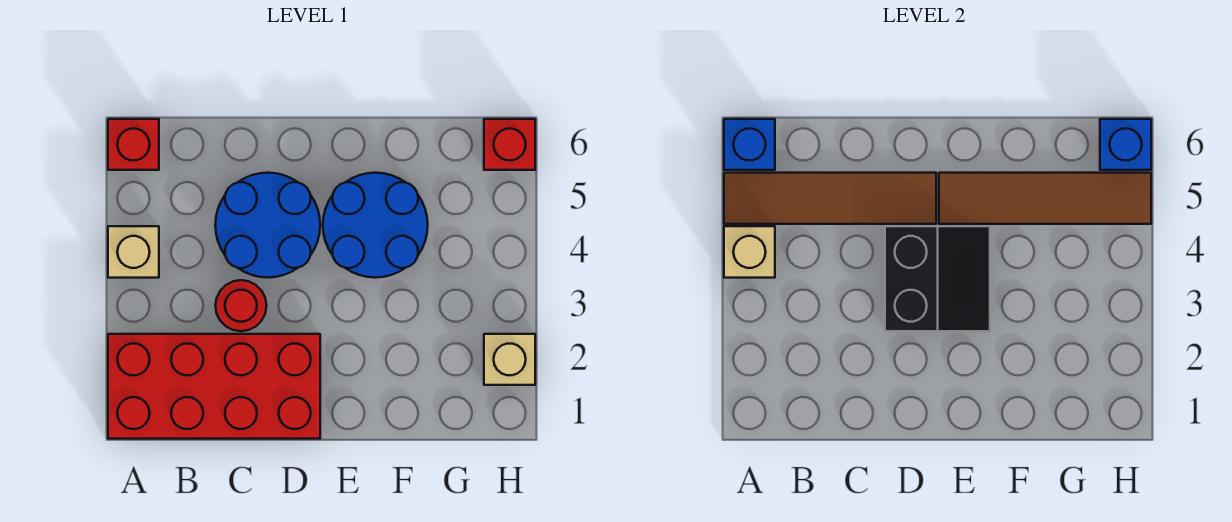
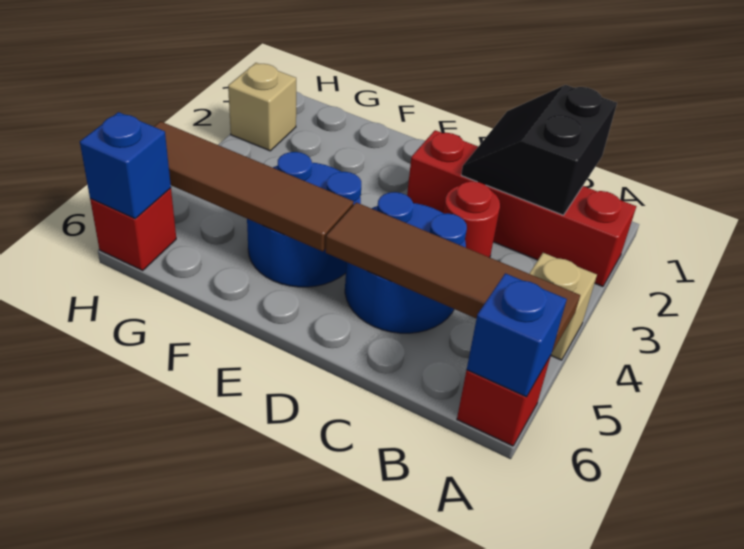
red 2x4 brick [108,334,320,439] -> red 1x4 brick [407,130,636,287]
tan 1x1 brick [724,226,775,278] -> none
black 2x2 slope [885,226,990,331] -> black 2x2 slope moved to [461,85,617,215]

